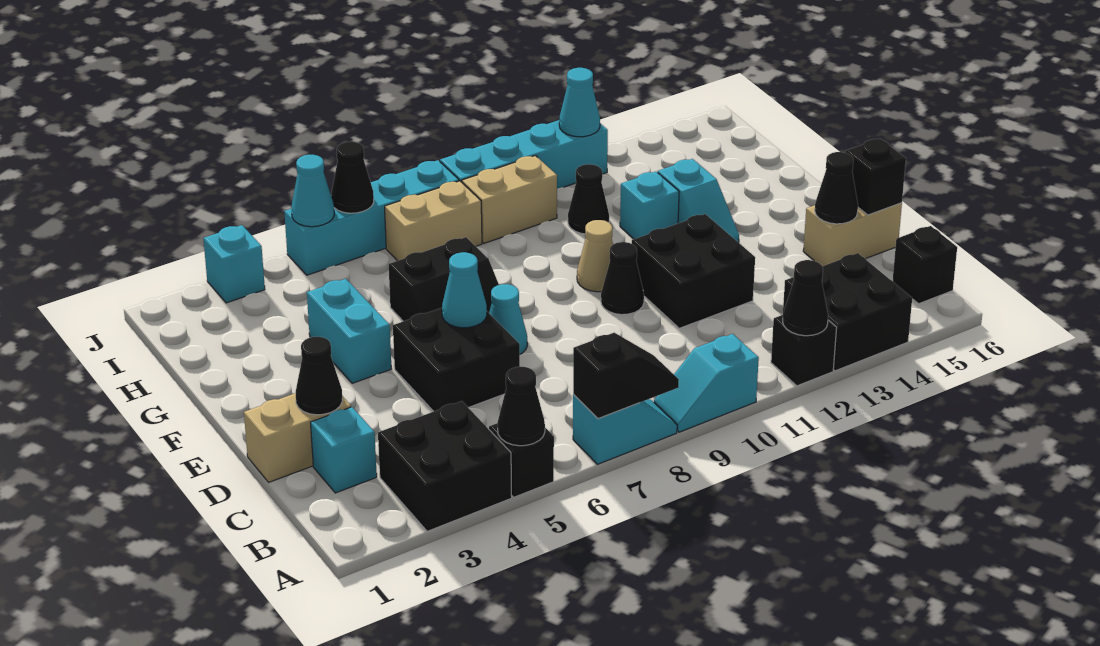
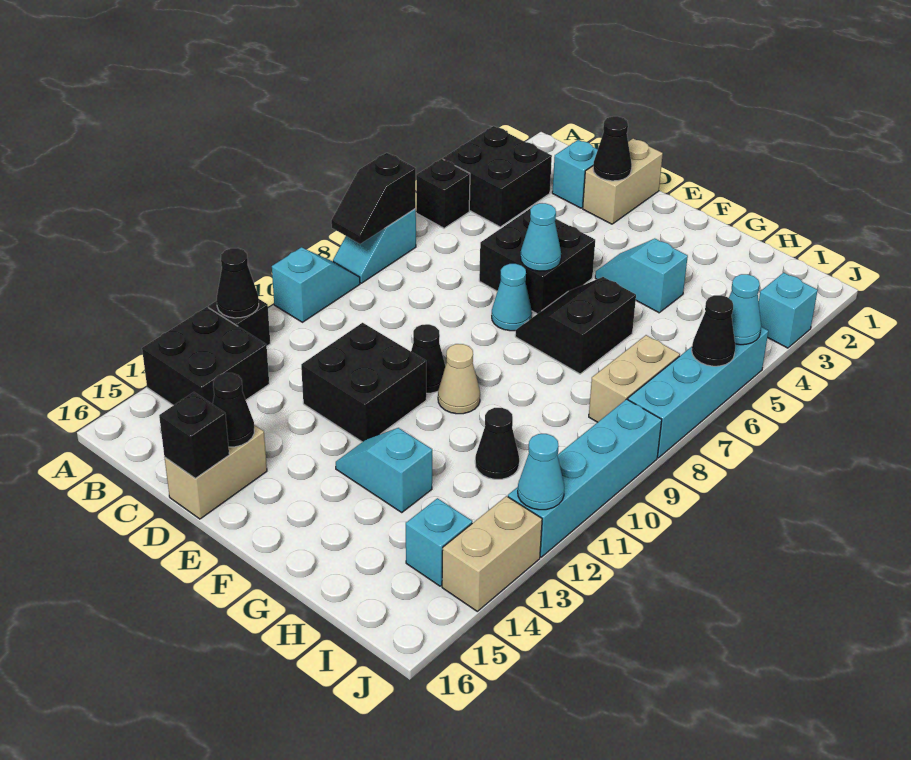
black 1x1 cone [498,367,545,446] -> none
black 1x1 brick [893,226,957,304] -> none
cyan 1x2 brick [307,279,392,383] -> cyan 1x2 slope [595,239,688,313]
cyan 1x1 brick [620,172,679,239] -> cyan 1x1 brick moved to [406,498,472,586]
tan 1x2 brick [462,156,557,243] -> tan 1x2 brick moved to [442,496,542,611]

